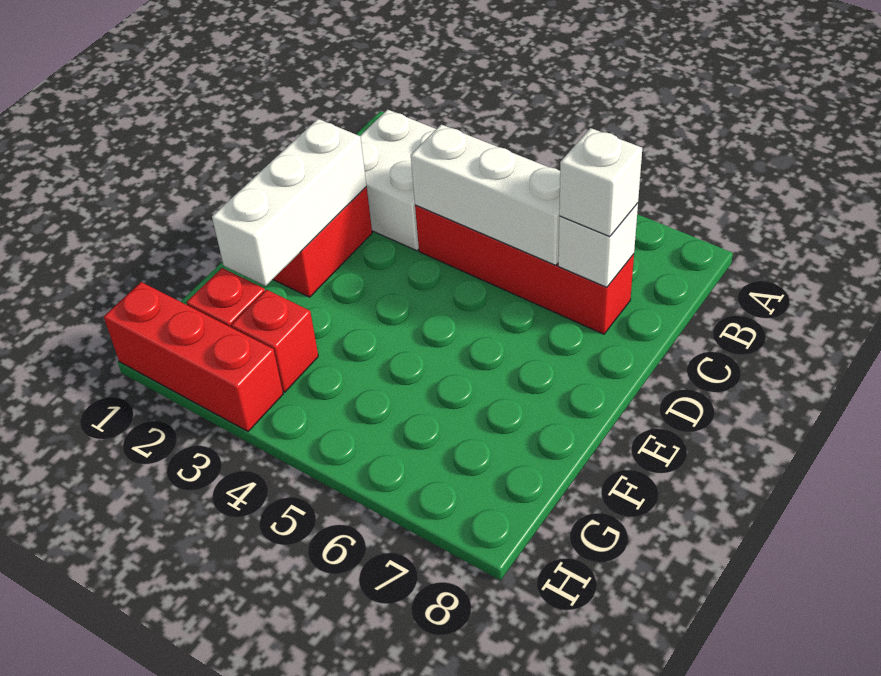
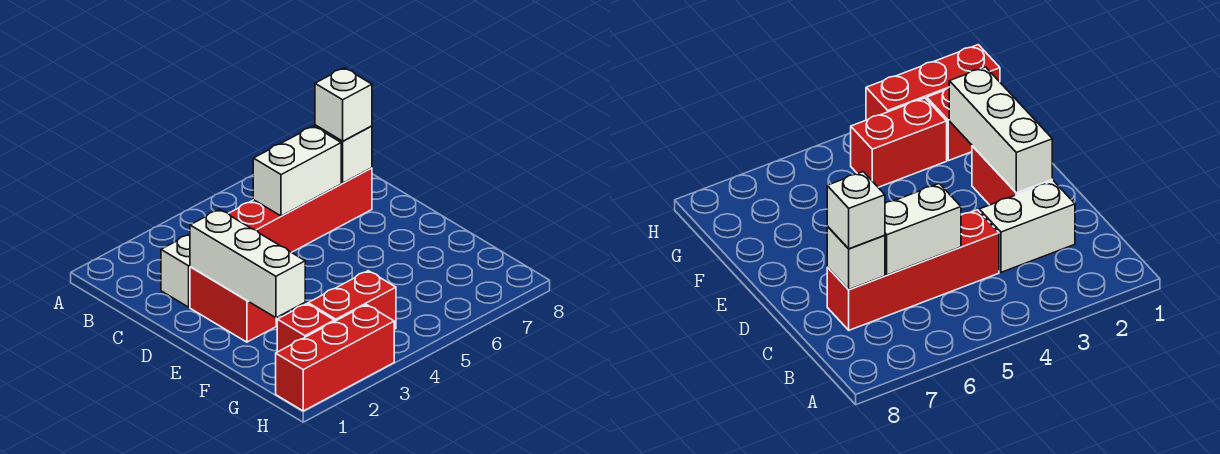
white 2x2 brick [360,110,436,251] -> white 1x2 brick [161,234,190,307]
white 1x3 brick [411,124,560,265] -> white 1x2 brick [253,126,341,216]
red 1x1 brick [231,290,318,392] -> red 1x2 brick [308,271,396,329]

